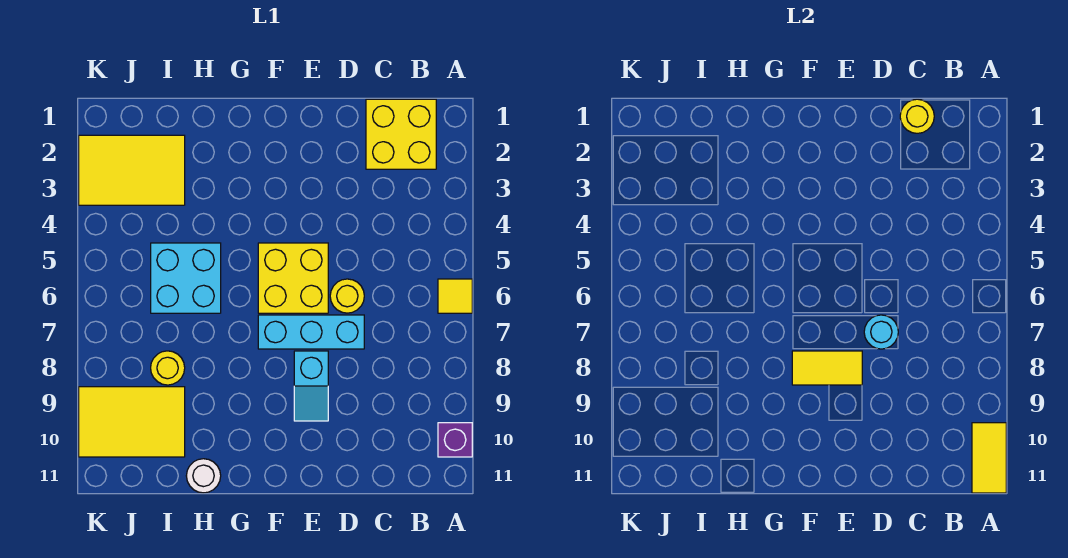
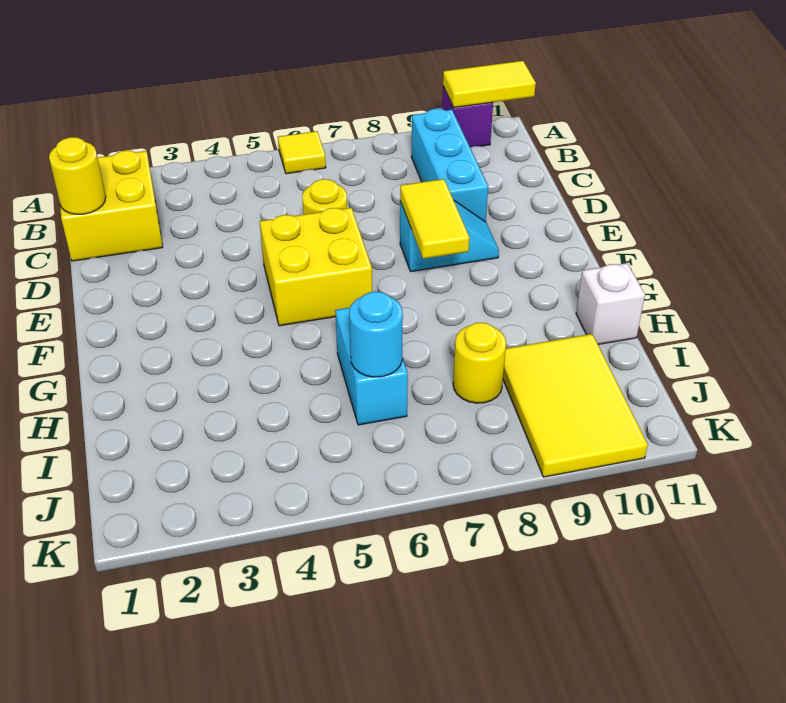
cyan 1x3 brick [258,315,364,349] -> cyan 1x3 brick moved to [411,109,488,222]
cyan 1x1 round brick [864,315,898,349] -> cyan 1x1 round brick moved to [349,292,403,377]
cyan 2x2 brick [151,243,221,313] -> cyan 1x2 brick [335,308,408,425]
white 1x1 round brick [186,459,221,493] -> white 1x1 brick [576,263,645,344]
yellow 2x3 tile [79,135,185,205] -> none

